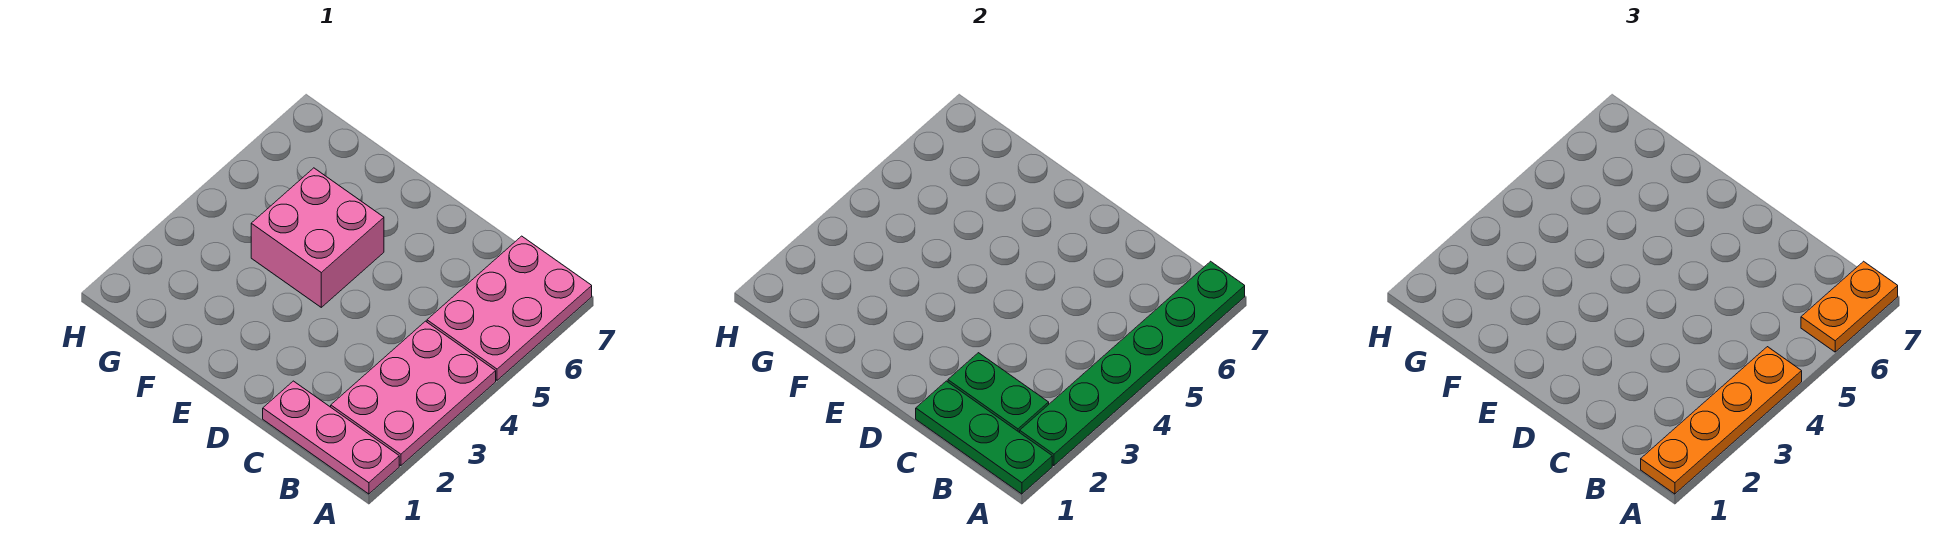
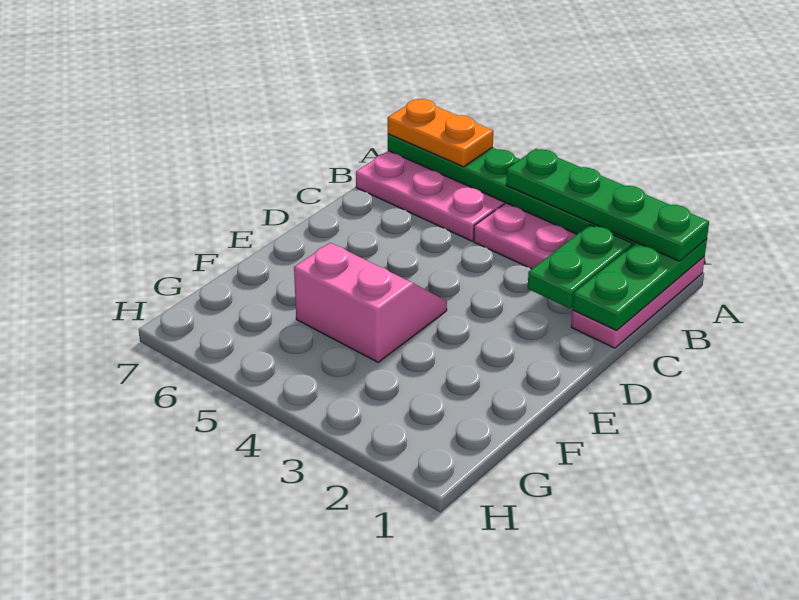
orange 1x4 plate [1641,347,1802,494] -> green 1x4 plate [506,149,709,261]
pink 2x2 brick [251,168,384,307] -> pink 2x2 slope [294,243,447,362]

